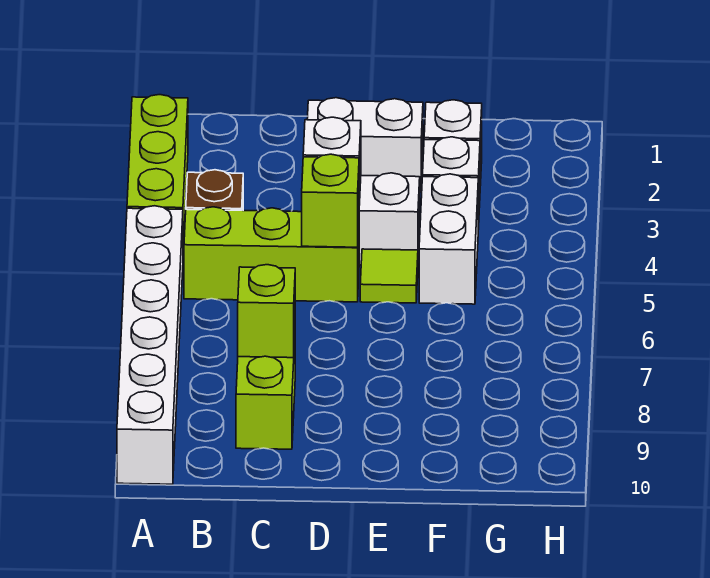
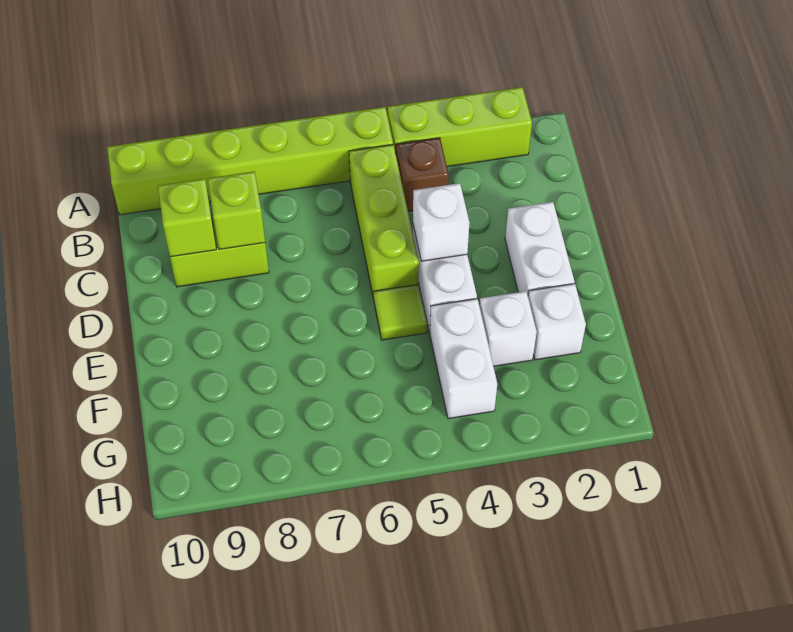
white 1x6 brick [117,206,183,484] -> lime 1x6 brick [107,107,393,215]
lime 1x1 brick [302,154,359,247] -> lime 1x1 brick moved to [158,179,216,257]
white 1x2 brick [419,174,478,304] -> white 1x2 brick turned to [430,299,497,419]

